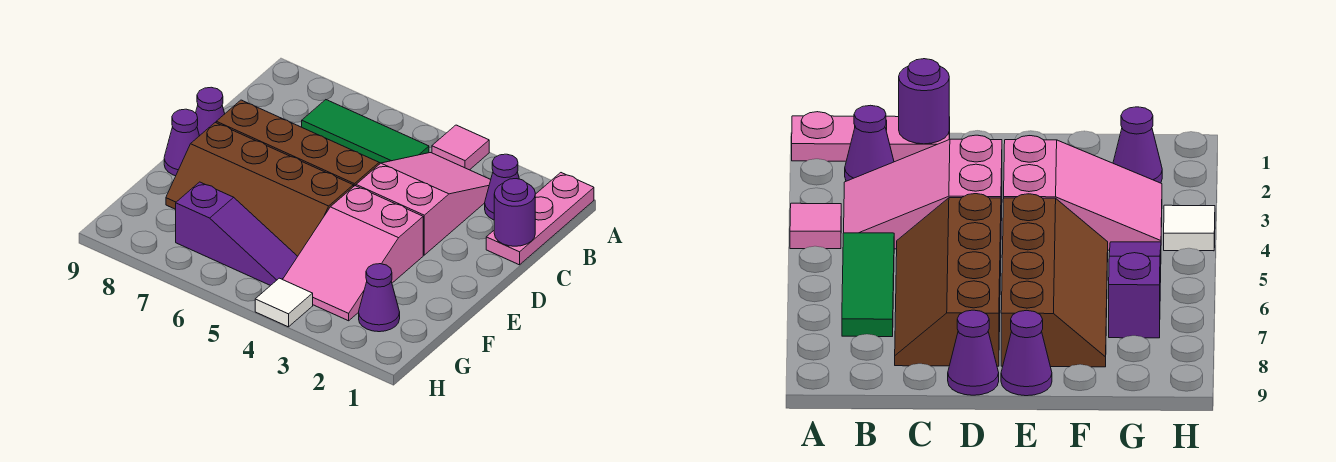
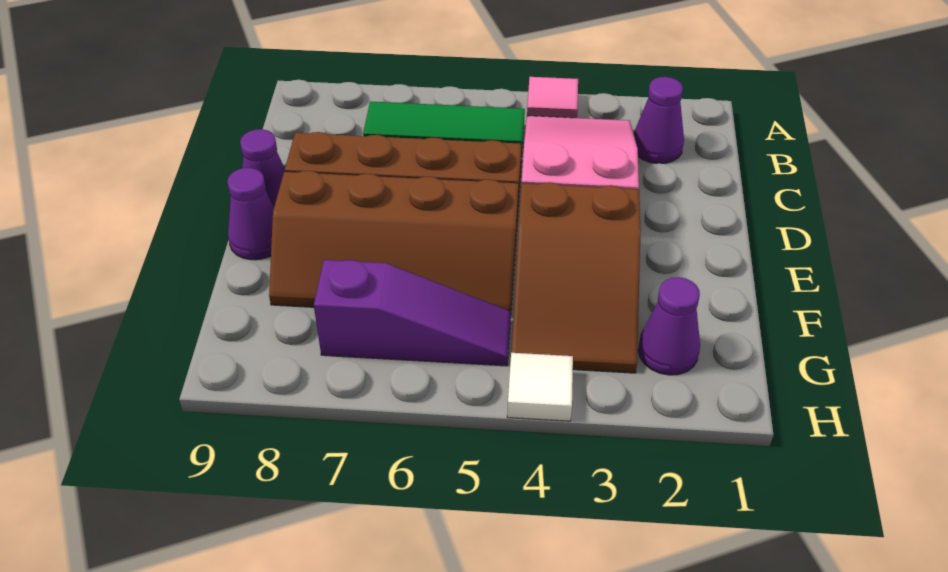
pink 1x3 plate [486,173,594,265] -> none
purple 1x1 round brick [494,179,535,246] -> none
pink 2x3 slope [283,186,423,321] -> brown 2x3 slope [511,182,641,373]

